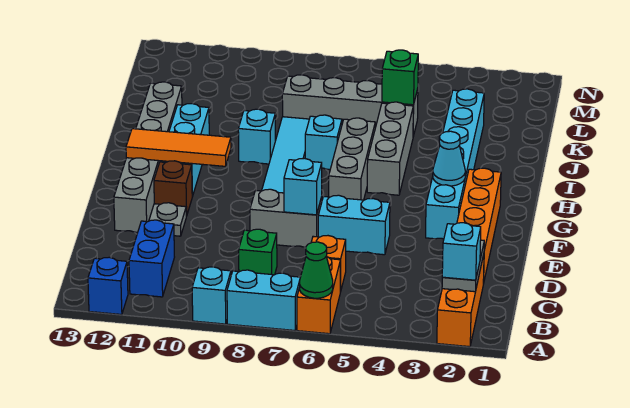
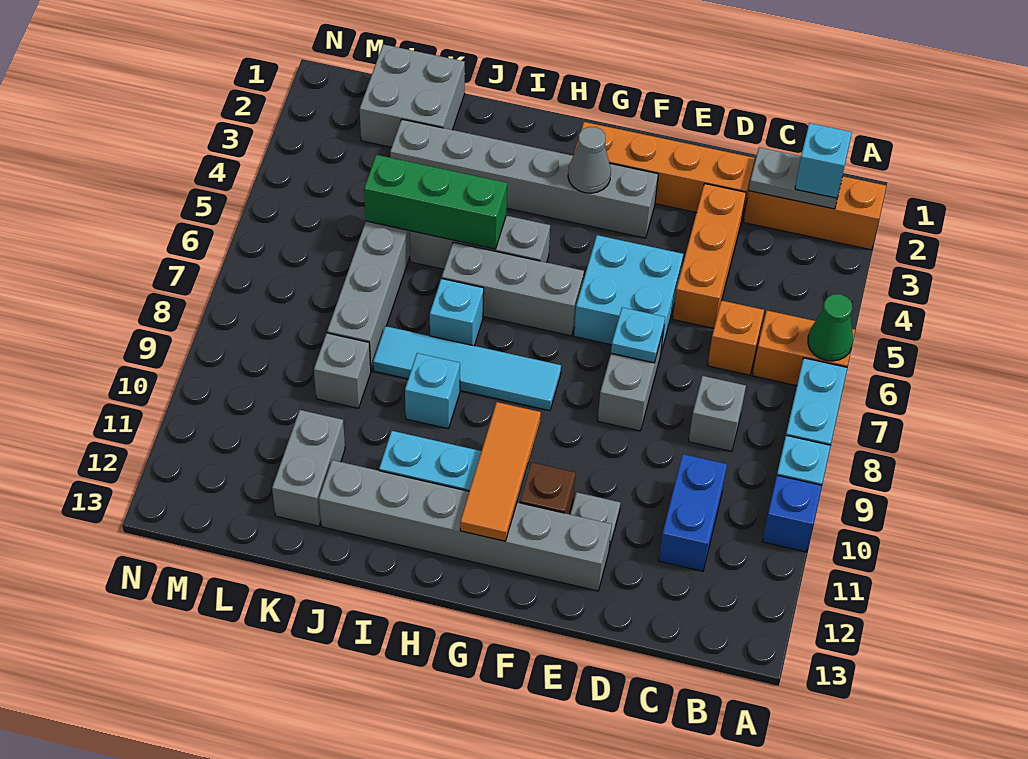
blue 1x1 brick [88,257,128,314] -> blue 1x1 brick moved to [762,475,822,552]
blue 1x2 brick [129,220,174,297] -> blue 1x2 brick turned to [659,454,727,571]
green 1x1 brick [239,229,277,275] -> grey 1x1 brick [689,376,746,451]
none -> orange 1x3 brick [673,184,746,328]
cyan 1x2 brick [318,195,390,255] -> cyan 2x2 brick [574,235,683,352]
cyan 1x1 brick [284,158,322,215] -> cyan 1x1 plate [611,307,665,363]
cyan 1x6 brick [426,89,484,239] -> grey 1x6 brick [390,119,658,238]
cyan 1x1 cone [433,131,465,186] -> grey 1x1 cone [568,127,611,193]
none -> grey 2x2 brick [360,44,465,147]
green 1x1 brick [382,50,418,105] -> green 1x3 brick [364,155,507,249]
none -> grey 1x1 brick [314,333,371,408]
none -> grey 1x2 brick [272,410,345,526]

